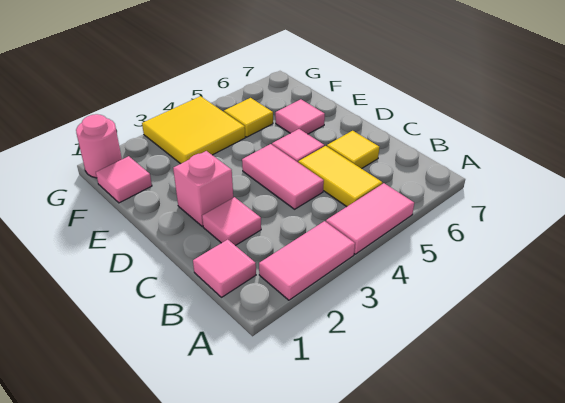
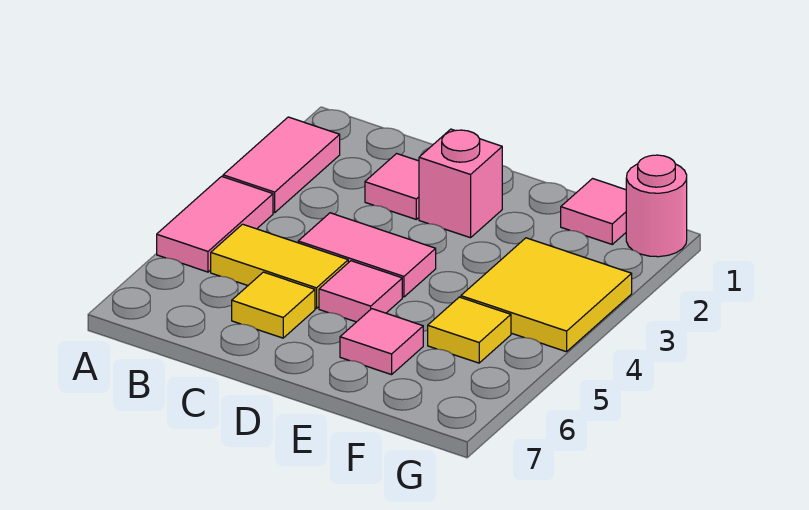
pink 1x1 tile [193,240,256,297] -> none

